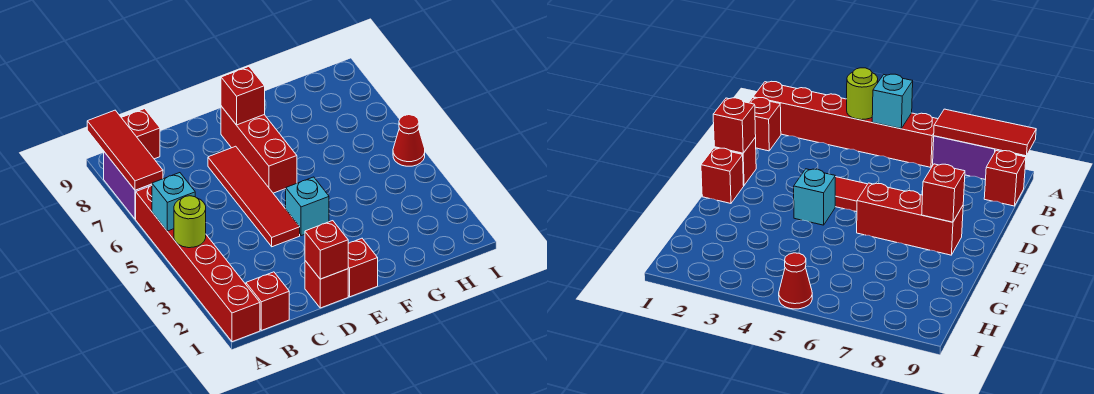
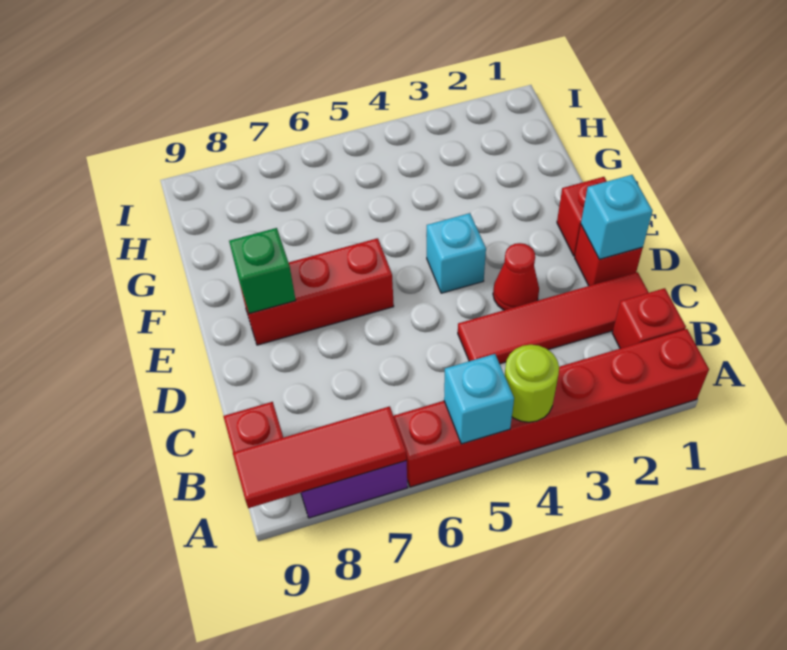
red 1x1 brick [305,221,348,279] -> cyan 1x1 brick [581,175,653,259]
red 1x4 tile [208,146,300,247] -> red 1x4 tile moved to [458,272,649,364]
red 1x1 brick [221,67,265,125] -> green 1x1 brick [229,228,296,313]
red 1x1 cone [393,115,425,166] -> red 1x1 cone moved to [493,243,539,310]

